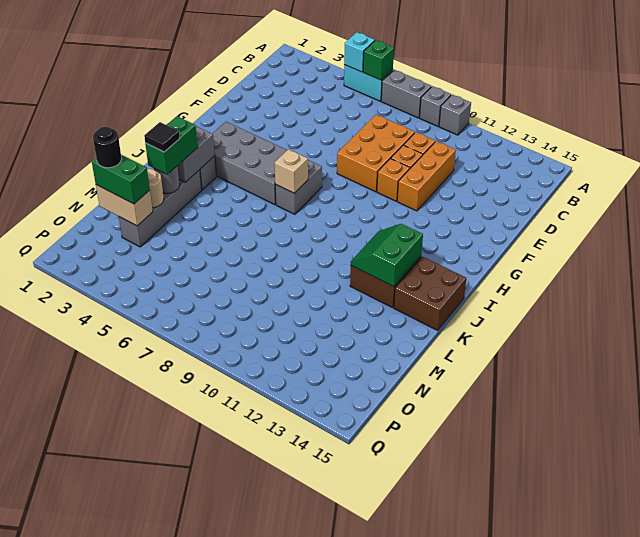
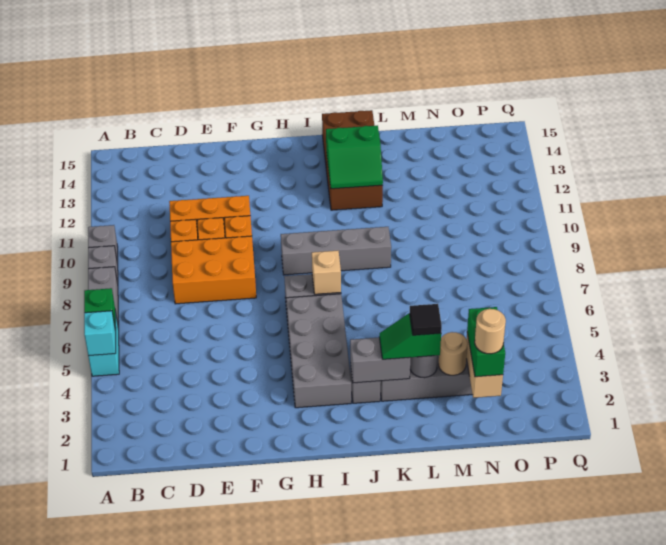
none -> grey 1x4 brick [281,227,391,275]
green 1x2 brick [145,116,198,175] -> green 1x2 slope [379,313,441,359]
black 1x1 round brick [93,127,122,168] -> tan 1x1 round brick [475,309,506,354]

